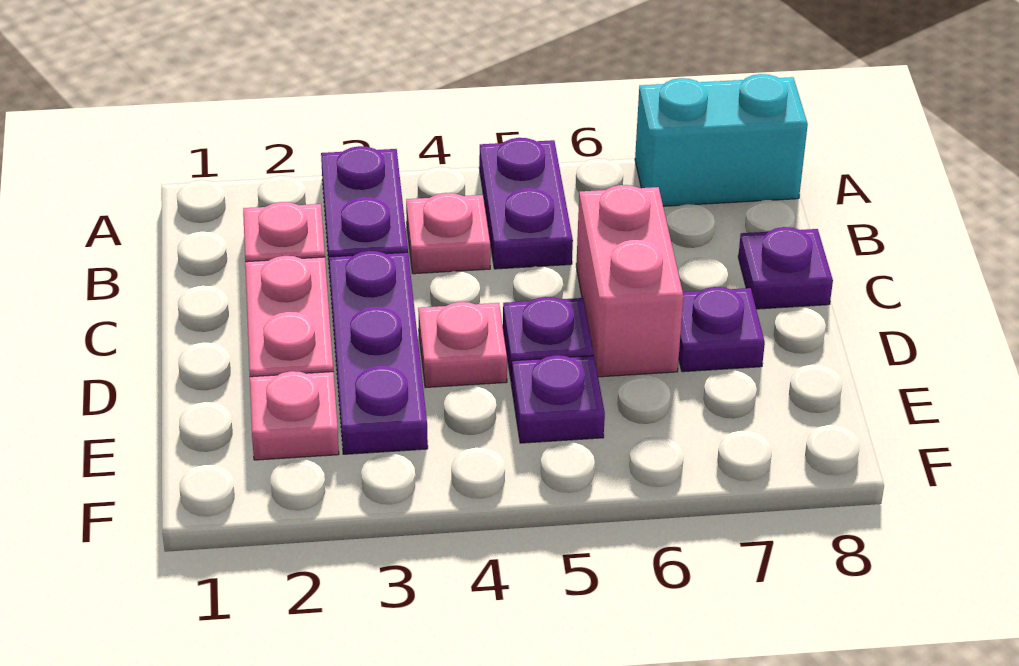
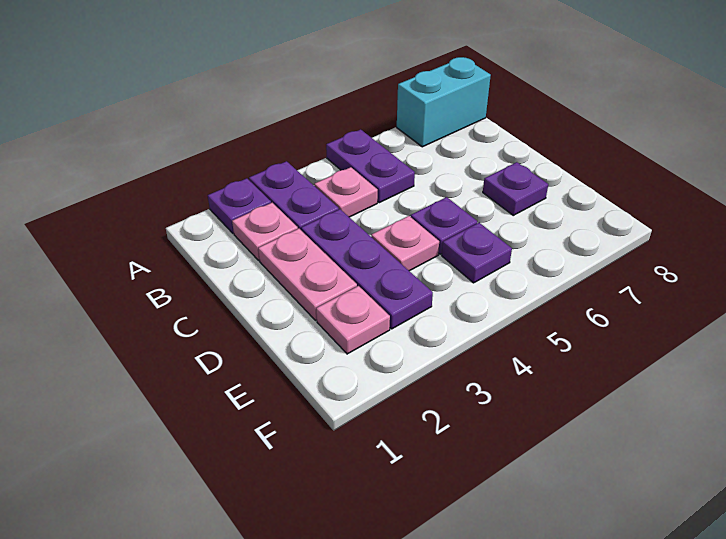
pink 1x2 brick [576,185,683,377] -> none
purple 1x1 plate [738,227,833,309] -> purple 1x1 plate moved to [208,178,271,233]

